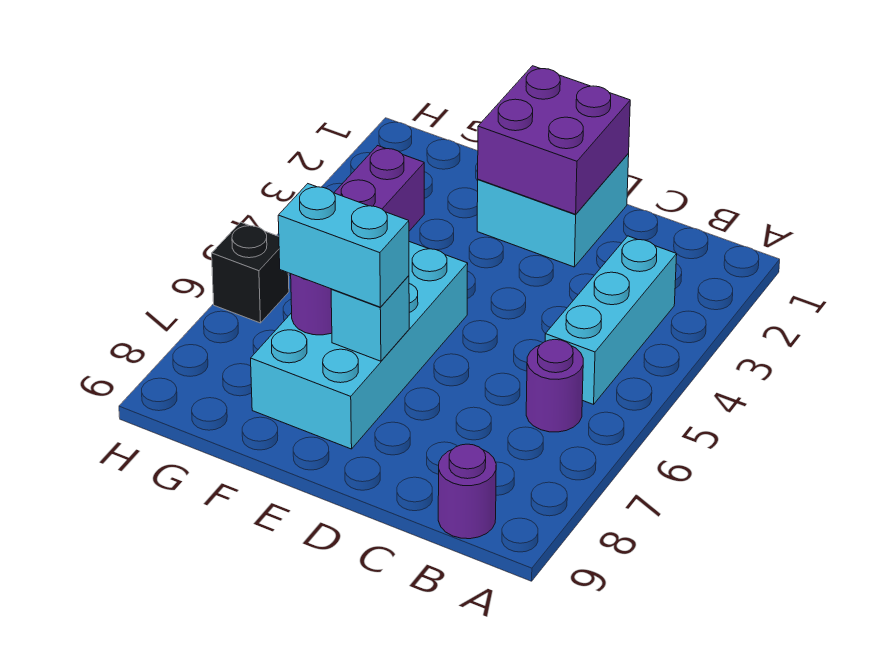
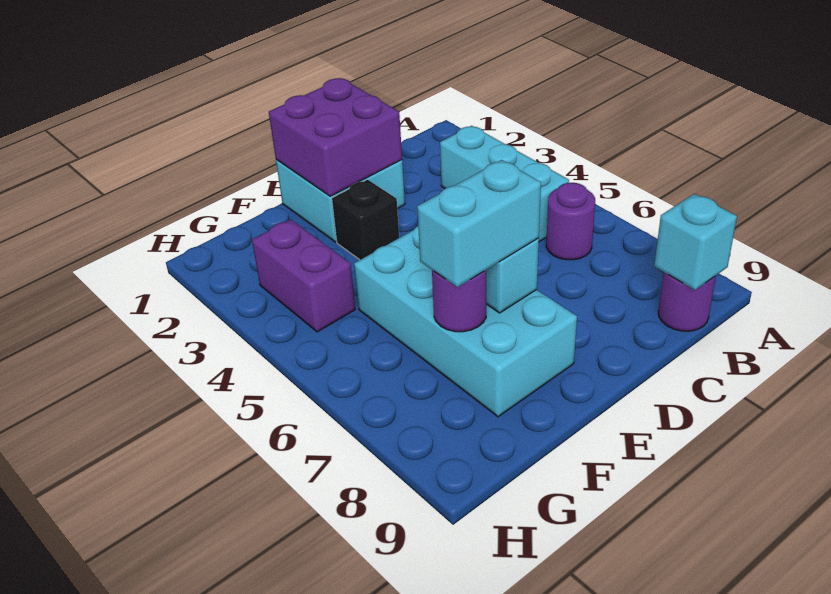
none -> cyan 1x1 brick [654,194,737,290]
black 1x1 brick [212,222,289,323] -> black 1x1 brick moved to [332,180,399,260]

